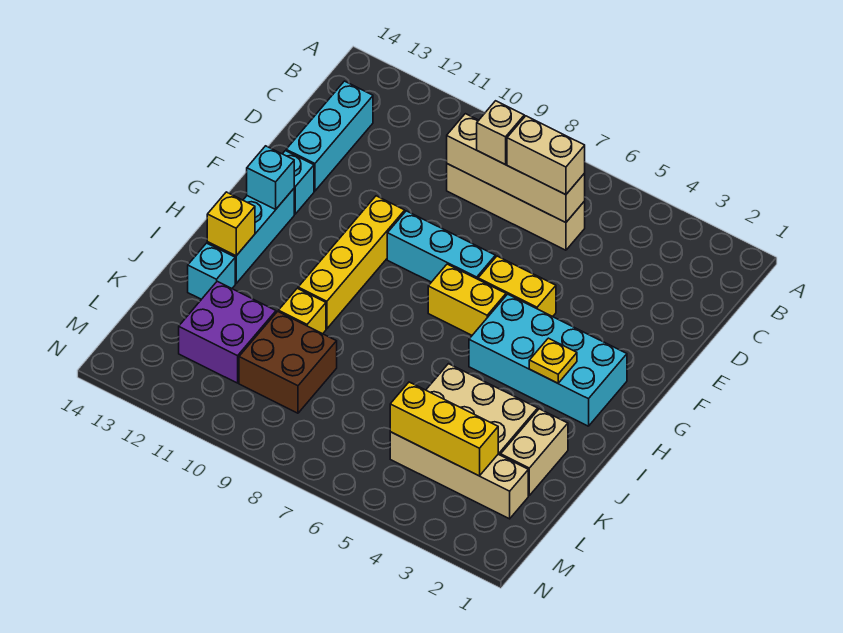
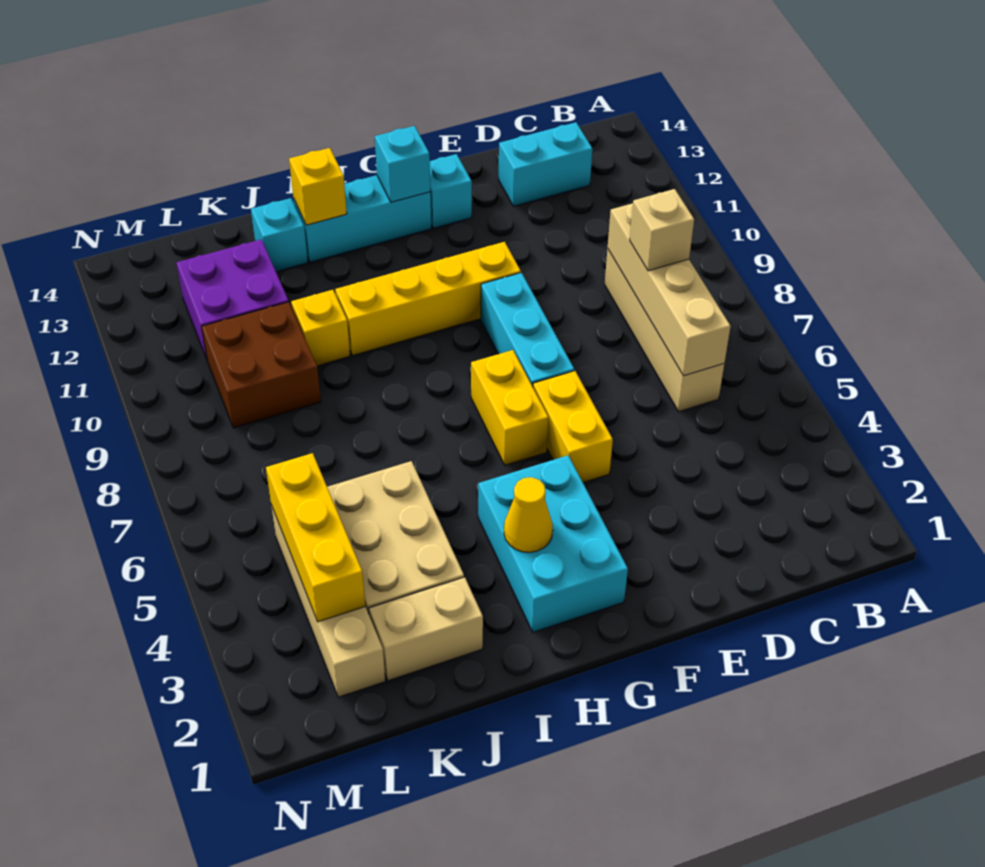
tan 1x2 brick [507,116,585,195] -> none
cyan 1x3 brick [286,81,373,191] -> cyan 1x2 brick [499,122,592,206]
cyan 2x4 brick [469,294,627,426] -> cyan 2x3 brick [478,455,628,632]
yellow 1x1 plate [529,338,577,383] -> yellow 1x1 cone [504,477,553,552]

